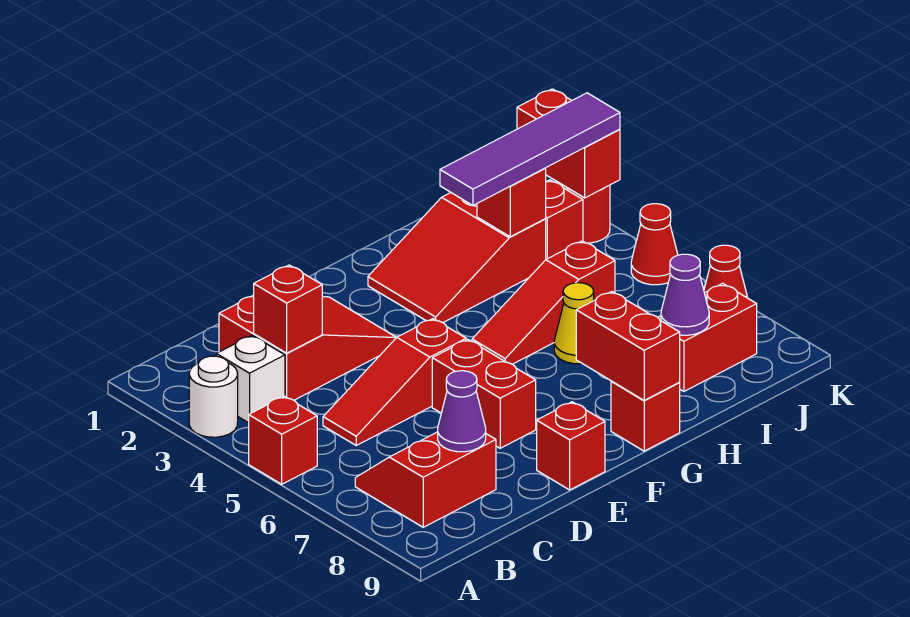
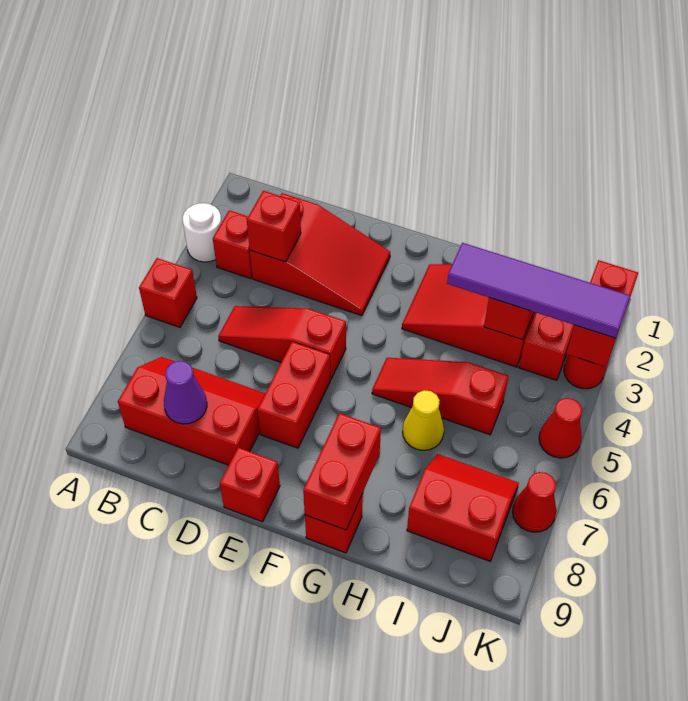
white 1x1 brick [216,335,285,423] -> red 1x1 brick [213,210,252,279]
red 2x2 slope [355,432,496,527] -> red 2x3 slope [118,357,265,465]
purple 1x1 cone [661,254,709,335] -> none

